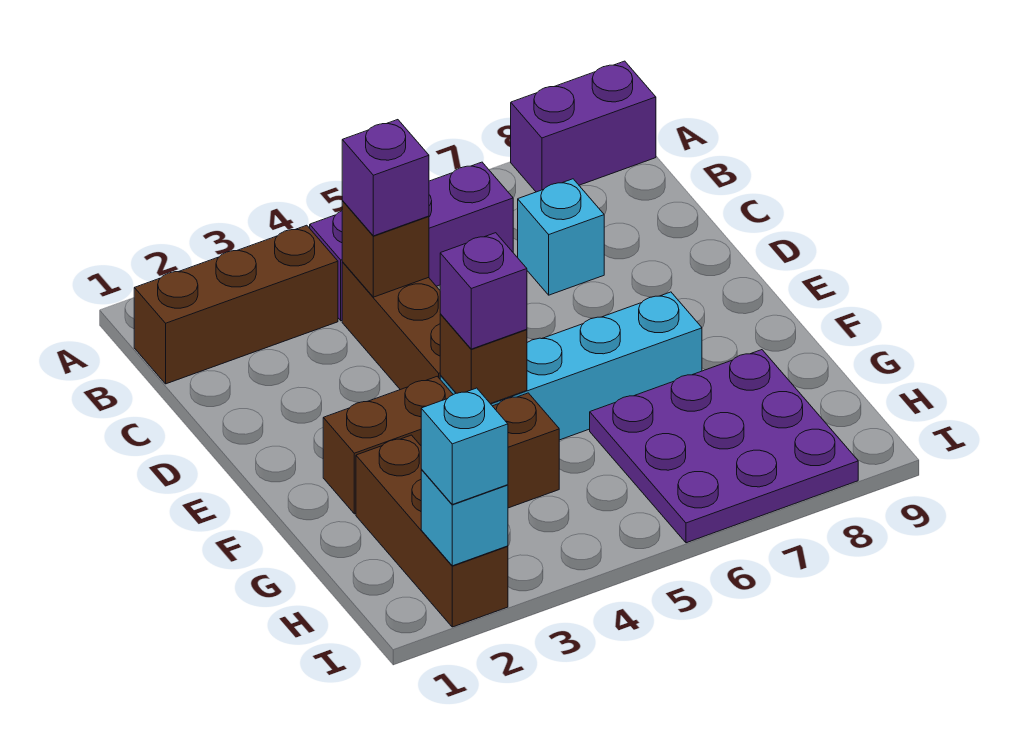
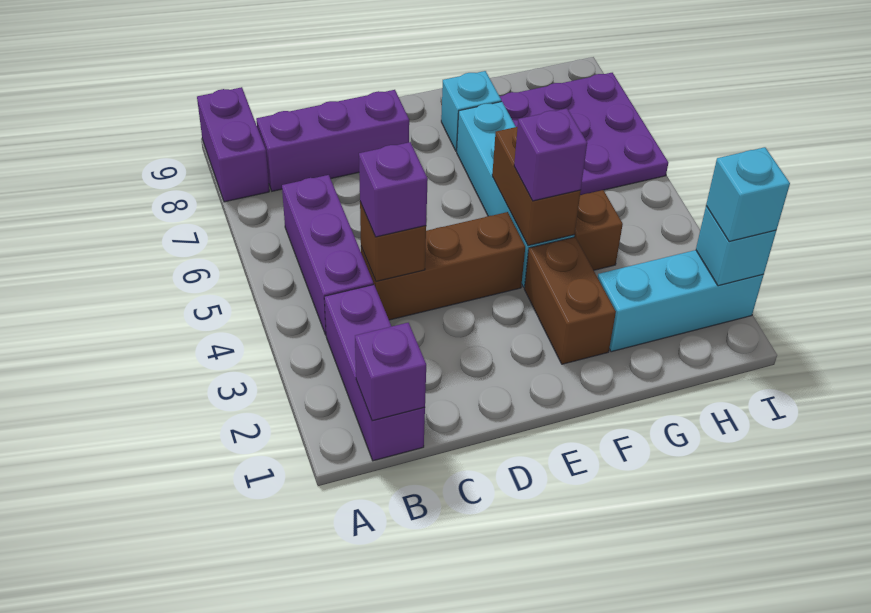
brown 1x3 brick [134,225,338,384] -> purple 1x3 brick [324,285,425,461]
none -> purple 1x1 brick [355,323,426,421]
none -> purple 1x3 brick [256,90,409,191]
cyan 1x1 brick [518,179,604,295] -> cyan 1x1 brick moved to [441,71,501,151]
brown 1x1 brick [440,314,527,404] -> brown 1x2 brick [492,127,581,246]
brown 1x3 brick [356,435,508,627] -> cyan 1x3 brick [598,250,764,352]

